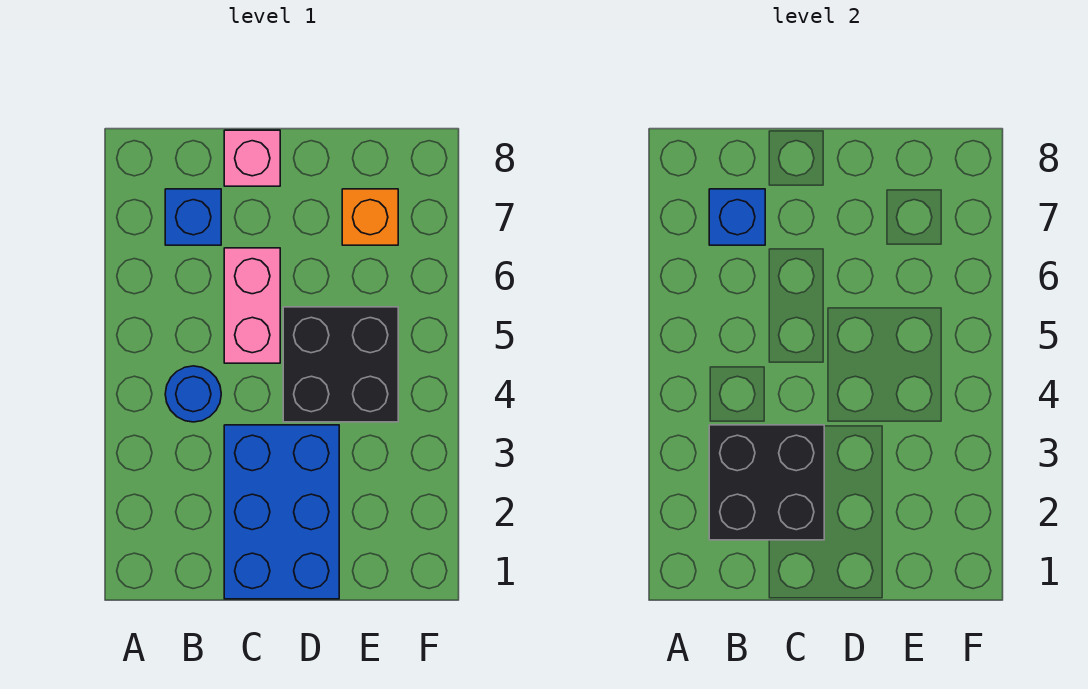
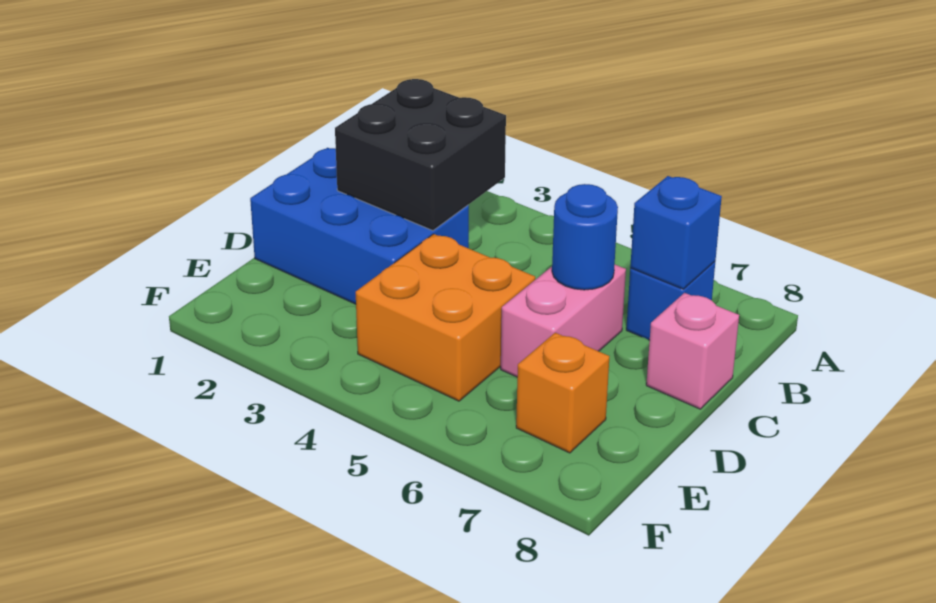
blue 1x1 round brick [165,366,221,422] -> blue 1x1 round brick moved to [552,184,618,290]
pink 1x2 brick [224,248,280,363] -> pink 1x2 brick turned to [501,265,626,377]
black 2x2 brick [283,307,398,422] -> orange 2x2 brick [356,234,535,401]

